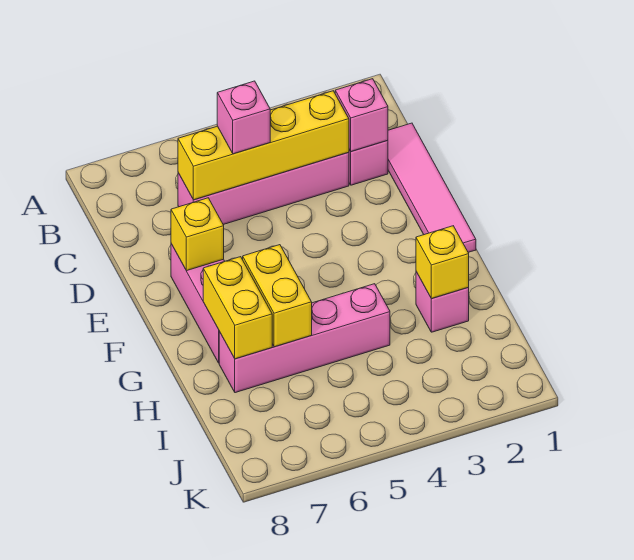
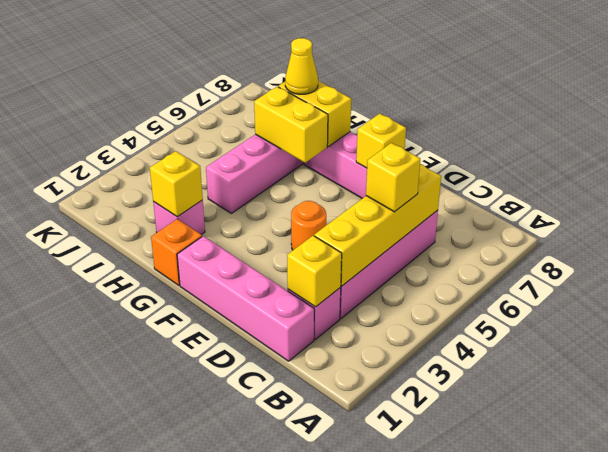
pink 1x4 tile [388,123,476,252] -> pink 1x4 brick [177,236,314,361]
pink 1x1 brick [335,79,388,152] -> yellow 1x1 brick [287,236,342,307]
pink 1x1 brick [217,81,270,154] -> yellow 1x1 brick [366,143,420,212]
none -> orange 1x1 round brick [291,201,326,250]
none -> orange 1x1 brick [151,219,202,285]
none -> yellow 1x1 cone [285,38,318,94]

